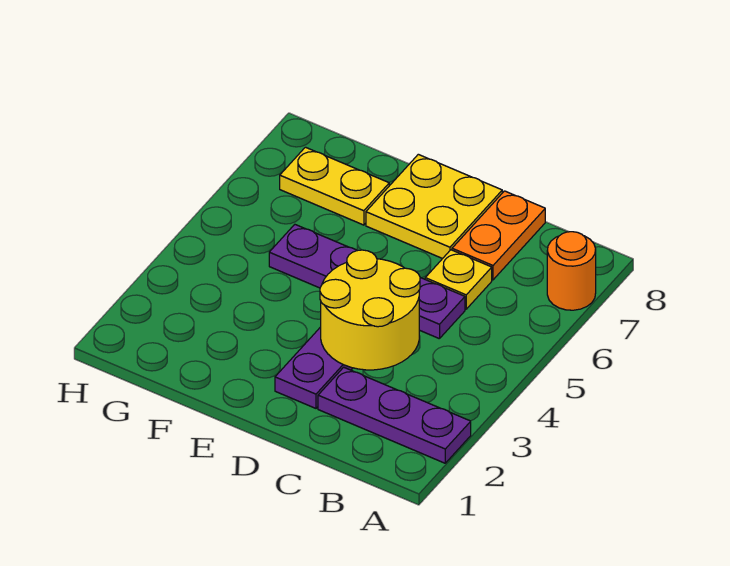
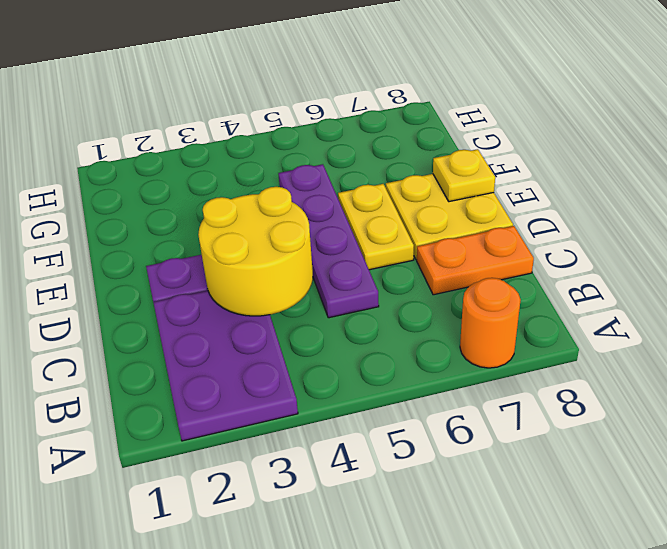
purple 1x3 plate [318,367,471,463] -> purple 2x3 plate [153,291,298,441]
yellow 1x1 plate [425,250,492,309] -> yellow 1x1 plate moved to [433,149,495,202]
yellow 1x2 plate [280,147,389,225] -> yellow 1x2 plate moved to [338,184,414,270]

